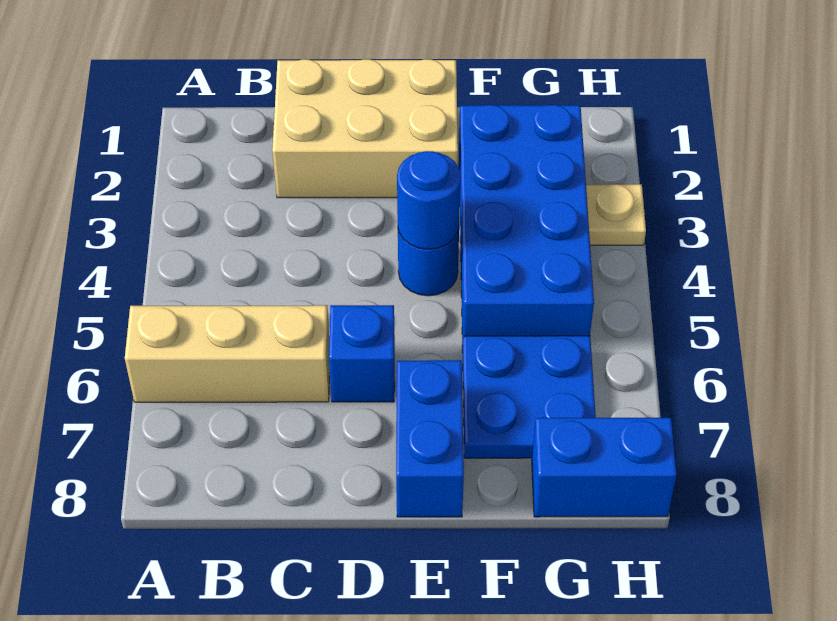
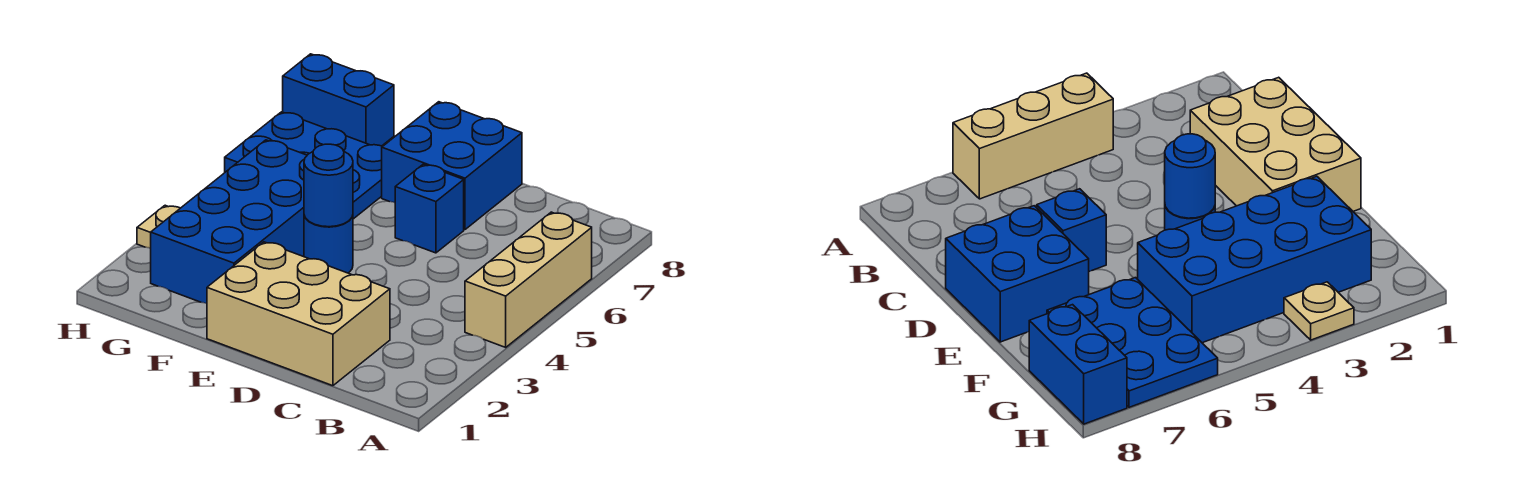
tan 1x3 brick [125,305,330,402] -> tan 1x3 brick turned to [465,212,592,347]
blue 1x2 brick [396,360,464,517] -> blue 2x2 brick [382,102,522,230]
blue 2x2 plate [462,336,596,458] -> blue 2x3 plate [225,112,382,219]

